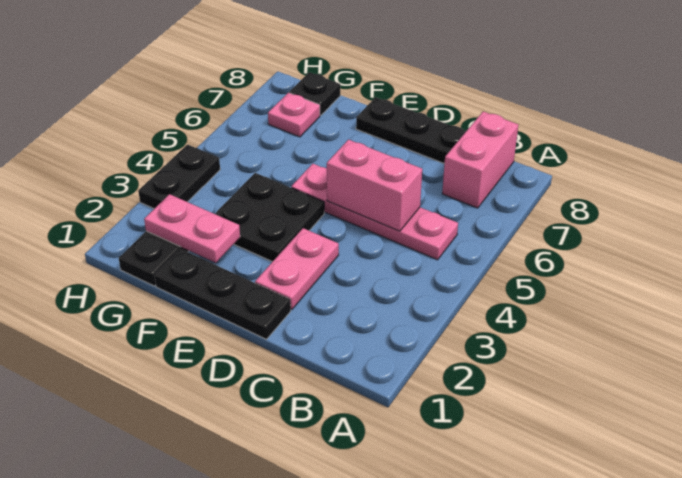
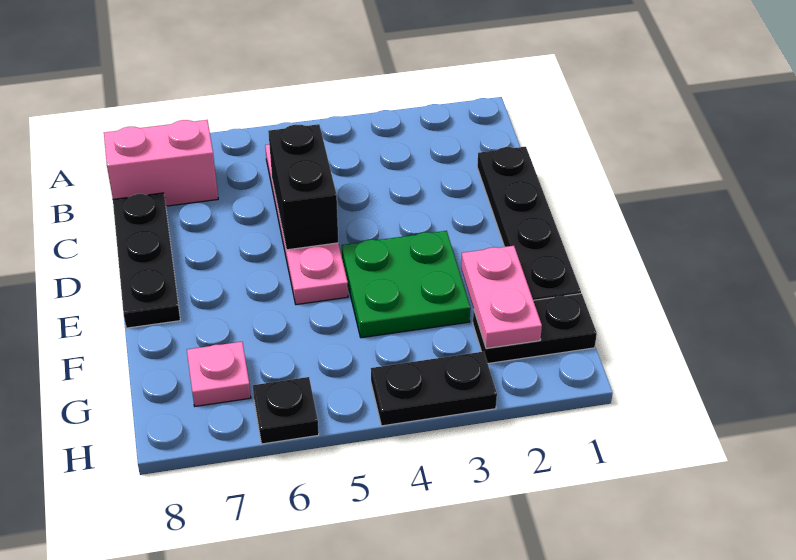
pink 1x2 brick [327,140,422,231] -> black 1x2 brick [268,124,338,250]
black 1x3 plate [154,249,291,339] -> black 1x4 plate [477,147,581,300]
pink 1x2 plate [255,228,339,310] -> none
black 2x2 plate [215,173,324,262] -> green 2x2 plate [342,231,470,338]
black 1x1 plate [289,72,340,115] -> black 1x1 plate moved to [253,377,319,444]

